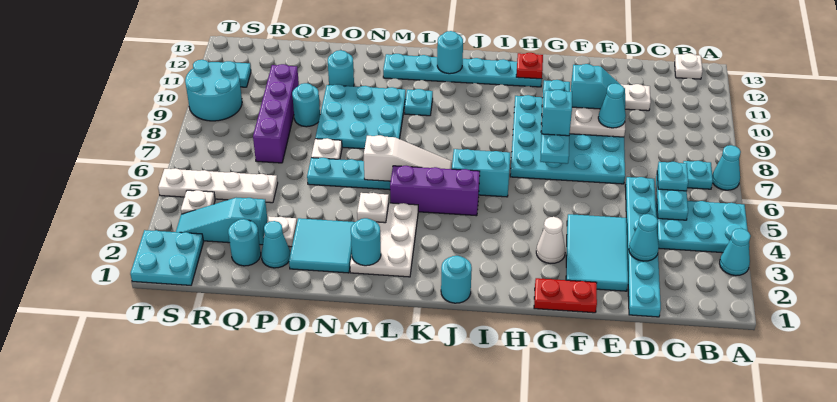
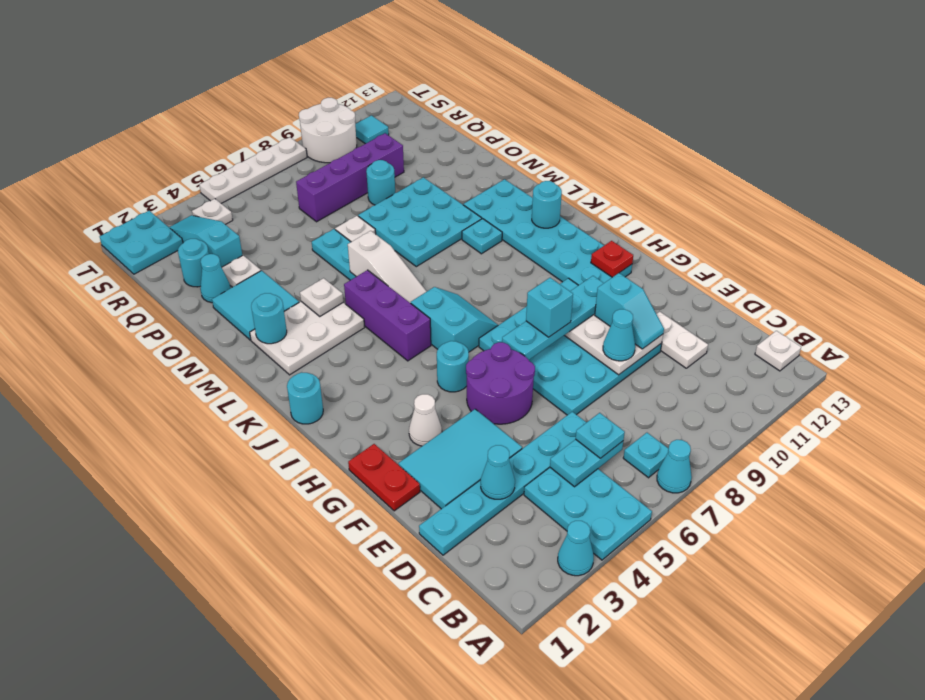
none -> purple 2x2 round brick [466,342,535,424]
cyan 1x6 plate [383,54,542,87] -> cyan 2x6 plate [463,179,632,285]
cyan 1x1 round brick [328,50,354,86] -> cyan 1x1 round brick moved to [437,341,469,392]
white 1x4 plate [158,168,278,203] -> white 1x4 plate turned to [199,137,307,203]
cyan 2x2 round brick [185,60,242,121] -> white 2x2 round brick [299,98,357,163]

